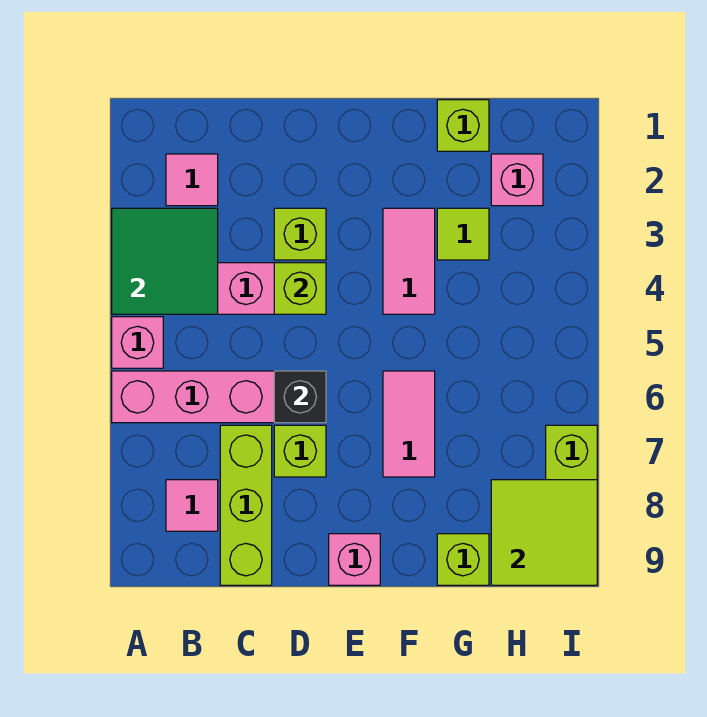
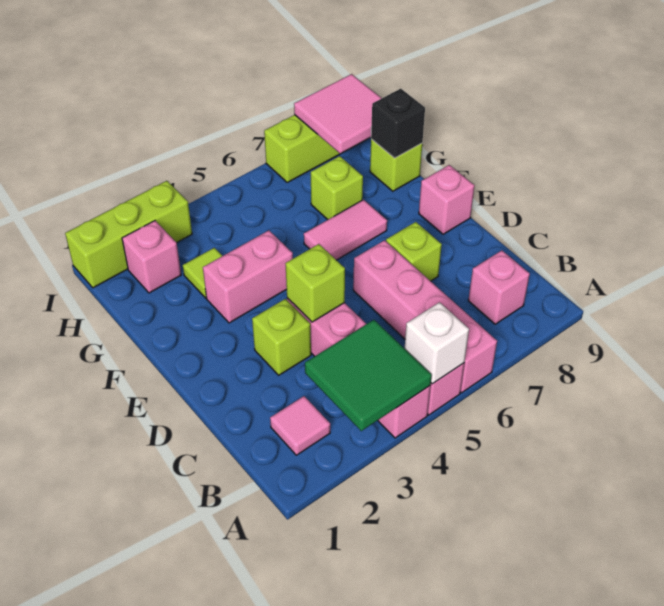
none -> white 1x1 brick [405,302,469,384]
pink 1x1 tile [166,480,218,531] -> pink 1x1 brick [468,250,530,324]
lime 1x3 brick [220,425,272,585] -> lime 1x3 brick moved to [65,181,192,288]
black 1x1 brick [274,371,326,423] -> black 1x1 brick moved to [371,89,425,158]
pink 1x2 tile [383,208,435,314] -> pink 1x2 brick [203,230,293,323]
lime 1x1 brick [437,100,489,151] -> lime 1x1 brick moved to [311,156,363,220]
lime 2x2 tile [491,480,597,585] -> pink 2x2 tile [294,74,382,154]

